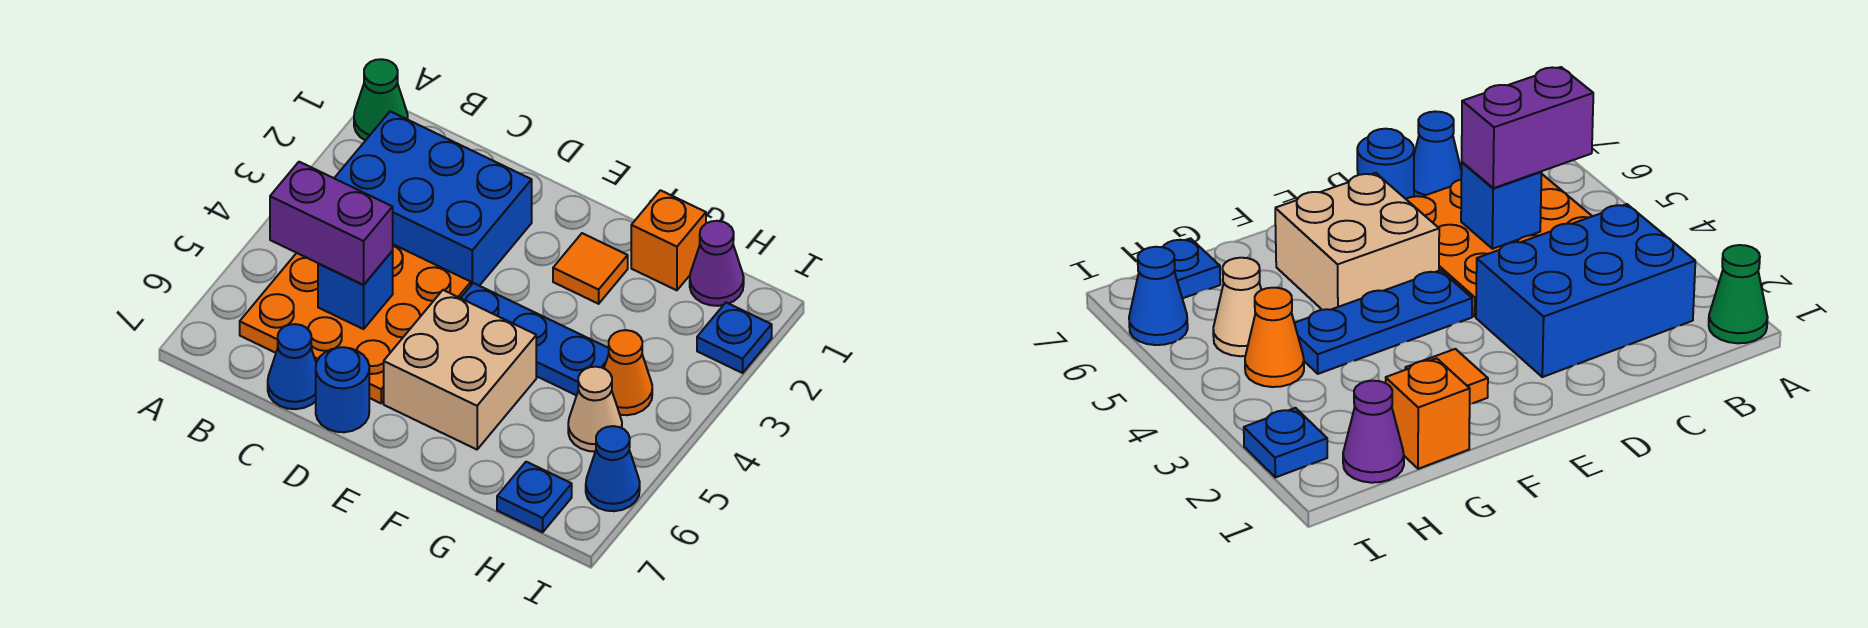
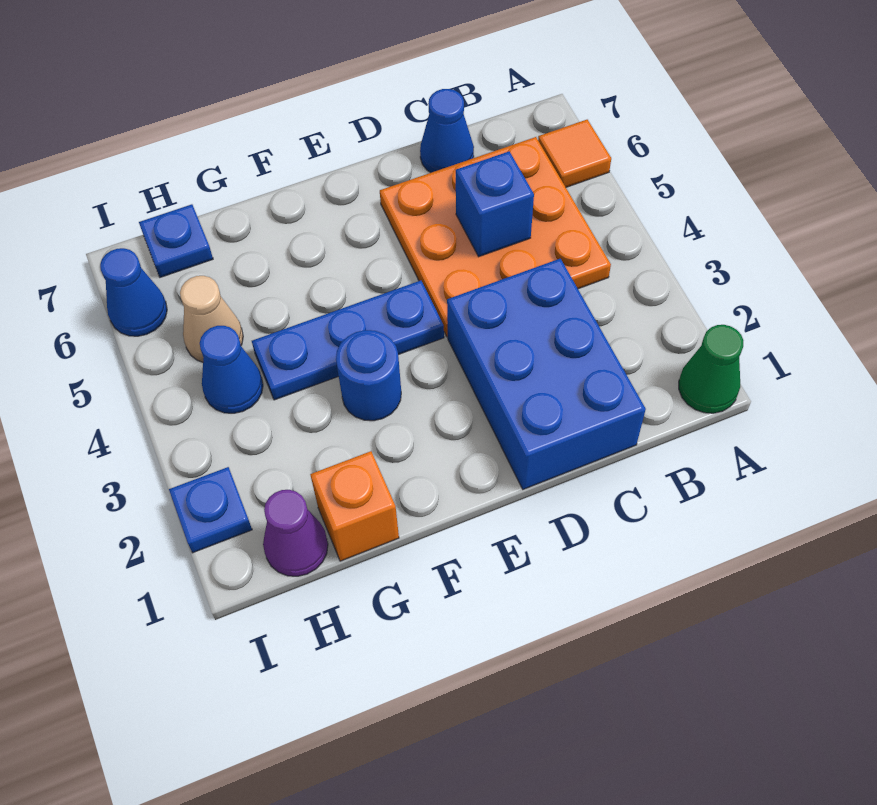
blue 2x3 brick [334,111,532,286] -> blue 2x3 brick turned to [447,259,646,489]
purple 1x2 brick [270,162,393,285] -> none
blue 1x1 round brick [316,347,369,432] -> blue 1x1 round brick moved to [336,330,401,421]
tan 2x2 brick [384,290,536,450] -> none
orange 1x1 tile [553,233,628,304] -> orange 1x1 tile moved to [538,120,611,187]
orange 1x1 cone [604,330,652,415] -> blue 1x1 cone [200,326,263,413]

